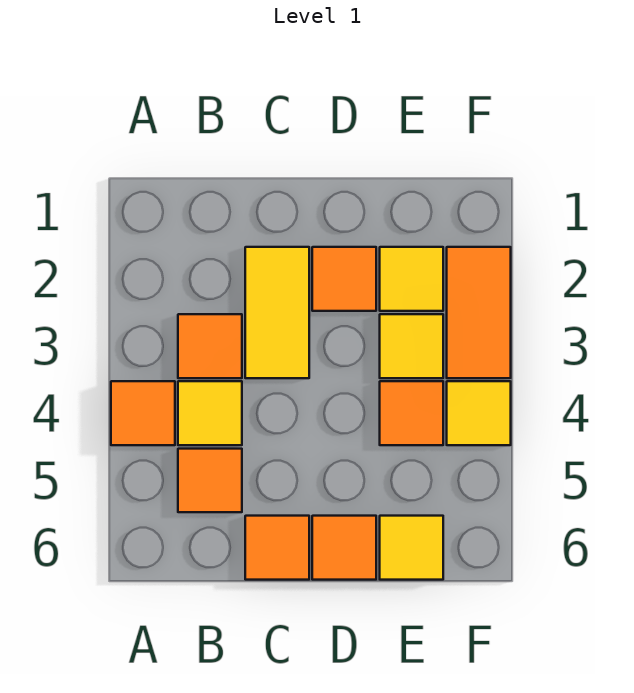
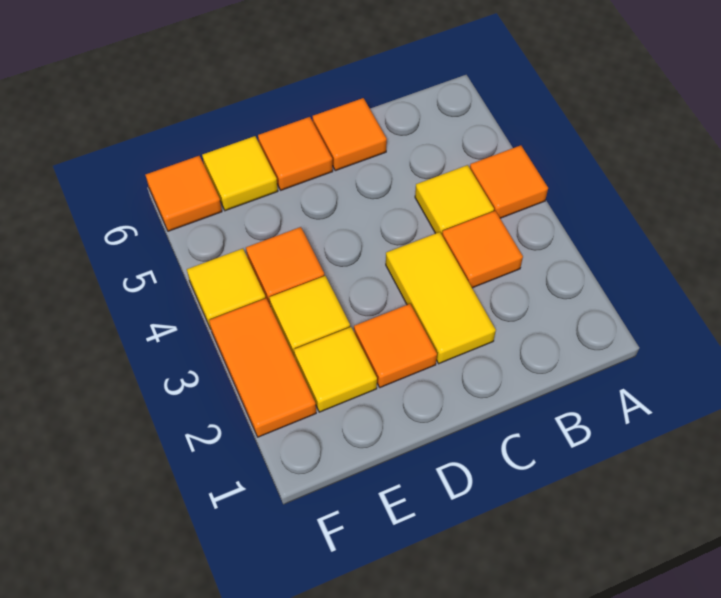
orange 1x1 tile [178,449,242,512] -> orange 1x1 tile moved to [146,156,222,231]

